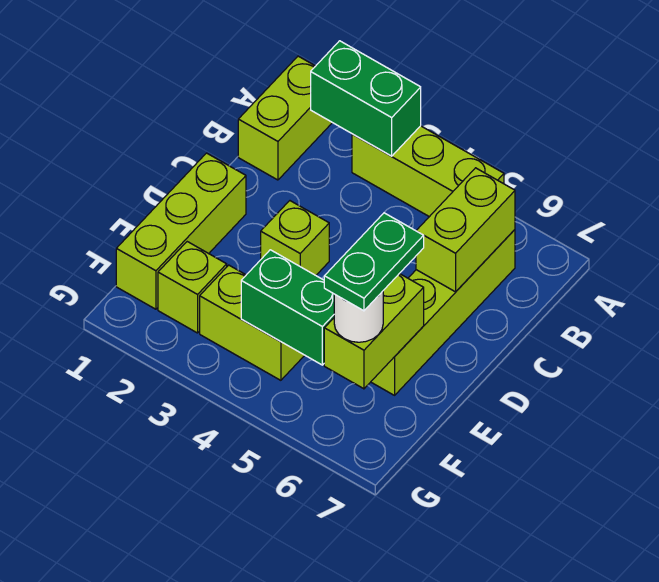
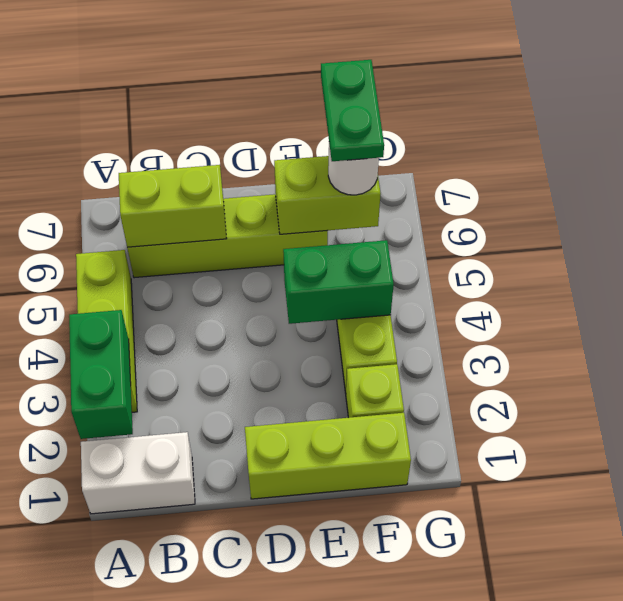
lime 1x2 brick [238,56,332,180] -> white 1x2 brick [81,432,195,514]
lime 1x1 brick [261,201,329,275] -> none
green 1x2 plate [324,213,424,311] -> green 1x2 plate turned to [321,60,384,161]
green 1x2 brick [241,250,334,365] -> green 1x2 brick turned to [283,240,394,324]

